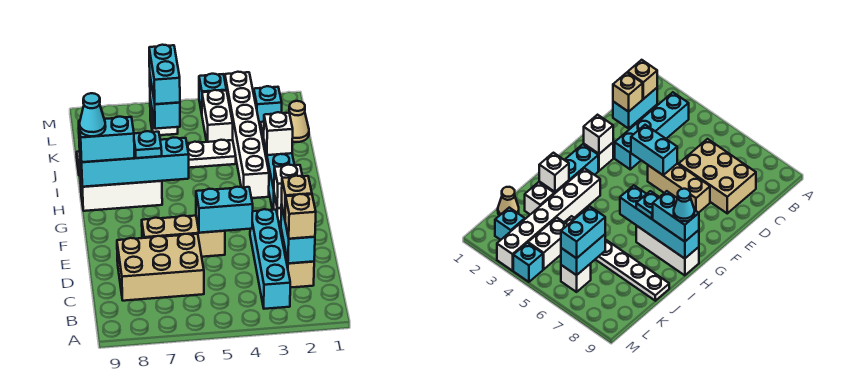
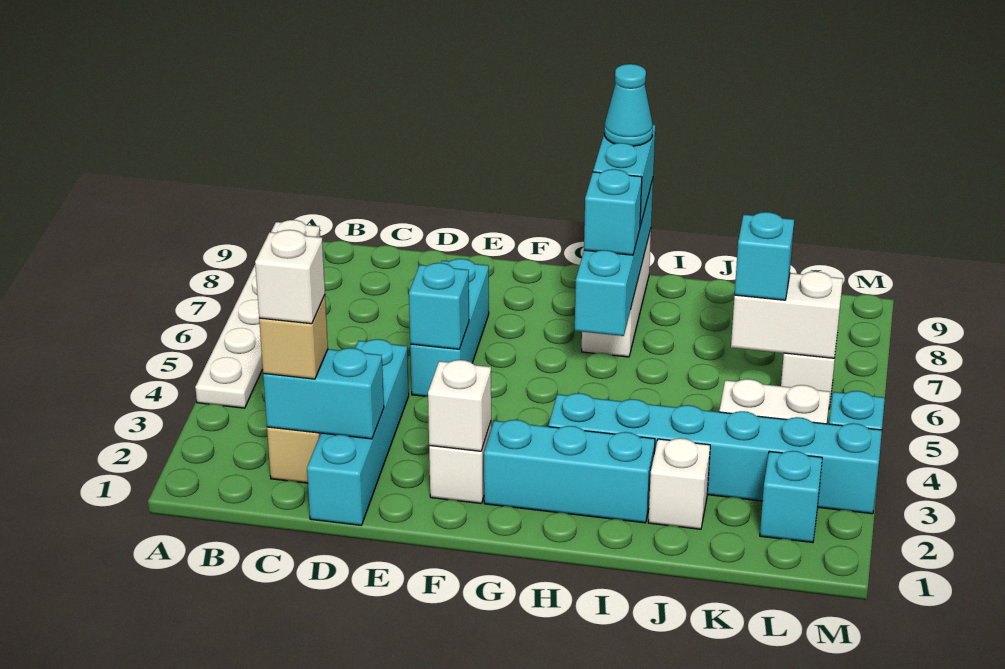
cyan 1x4 brick [250,209,290,309] -> cyan 1x4 brick turned to [307,339,409,525]
tan 2x3 brick [117,234,204,301] -> none
tan 1x1 brick [282,176,312,218] -> none
cyan 1x2 brick [196,187,253,233] -> cyan 1x1 brick [409,263,469,349]
tan 1x3 brick [142,216,225,257] -> cyan 1x3 brick [410,259,489,396]
white 1x6 brick [225,72,269,198] -> cyan 1x6 brick [549,393,882,514]
cyan 1x1 plate [134,131,162,158] -> cyan 1x1 brick [584,169,642,255]
white 1x1 brick [264,112,293,155] -> white 1x1 brick moved to [255,230,325,324]
white 1x6 plate [77,140,236,176] -> white 1x6 plate moved to [195,220,320,408]
tan 1x1 cone [289,101,309,142] -> none
cyan 1x2 brick [150,78,180,129] -> white 1x2 brick [731,271,843,358]
cyan 1x2 brick [149,45,180,104] -> cyan 1x1 brick [735,212,794,300]

